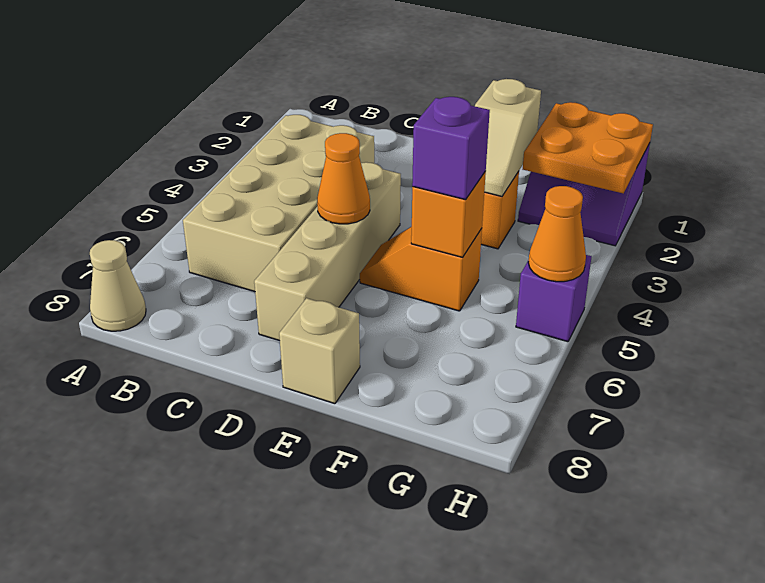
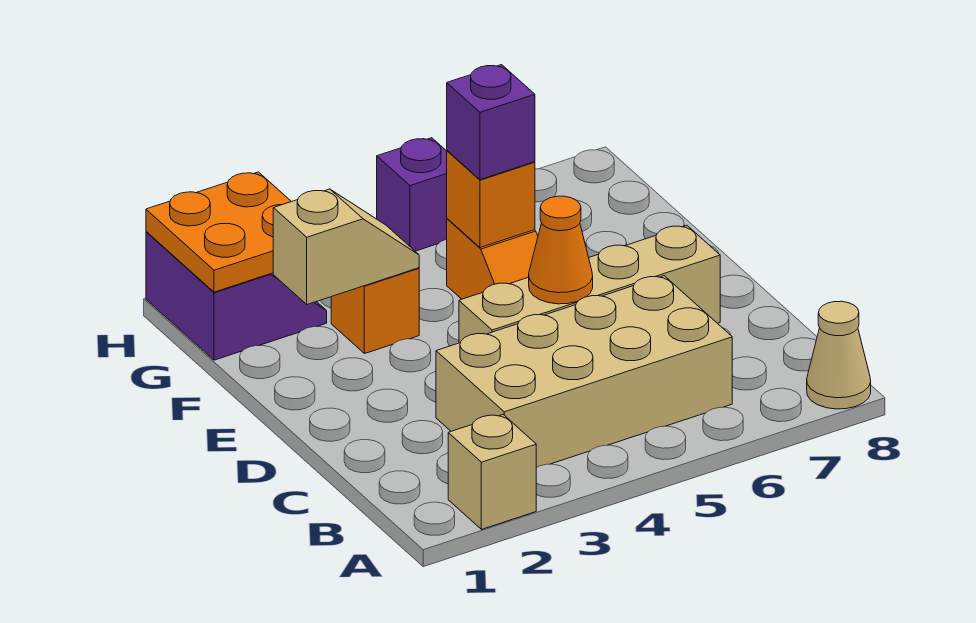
tan 1x1 brick [279,298,360,404] -> tan 1x1 brick moved to [448,415,536,529]
orange 1x1 cone [528,186,586,282] -> none

